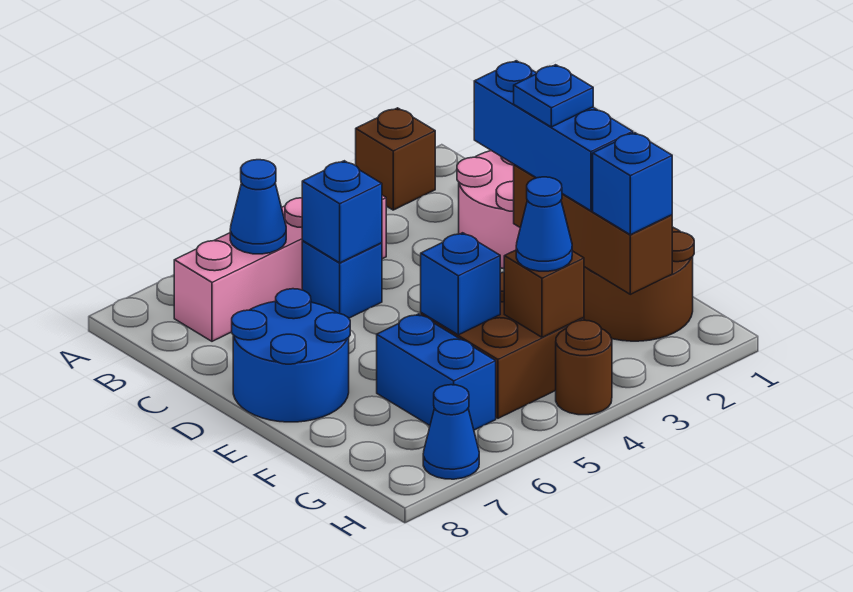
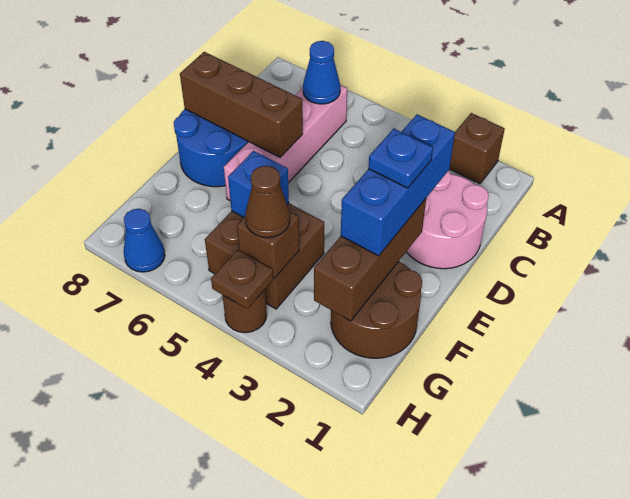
pink 1x4 brick [174,195,386,341] -> pink 1x4 brick turned to [224,85,347,200]
blue 1x1 brick [302,241,382,318] -> none
blue 1x1 brick [302,161,382,263] -> none
none -> brown 1x3 brick [180,52,303,157]
blue 1x2 brick [377,314,496,430] -> none
blue 1x1 brick [593,133,672,235] -> none
blue 1x1 cone [516,177,572,271] -> brown 1x1 cone [245,166,290,238]
none -> brown 1x1 plate [211,250,273,309]

